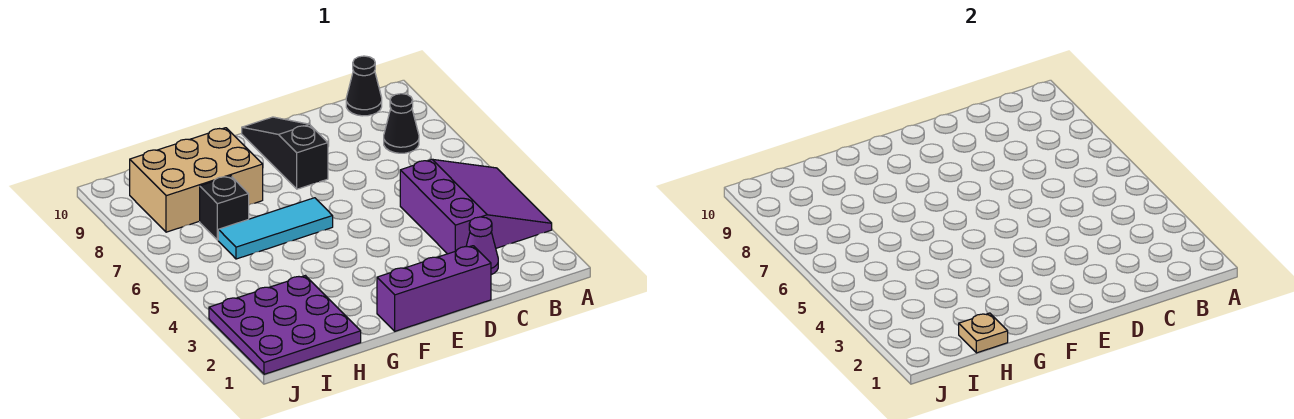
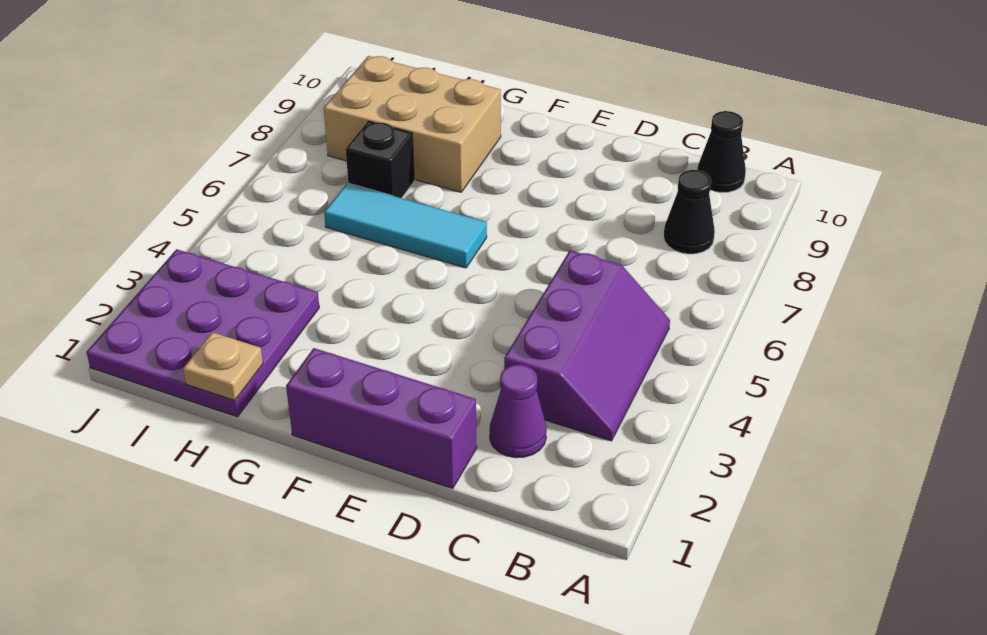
purple 3x3 slope [400,159,552,254] -> purple 2x3 slope [504,250,670,441]
black 1x3 slope [242,117,328,189] -> none

